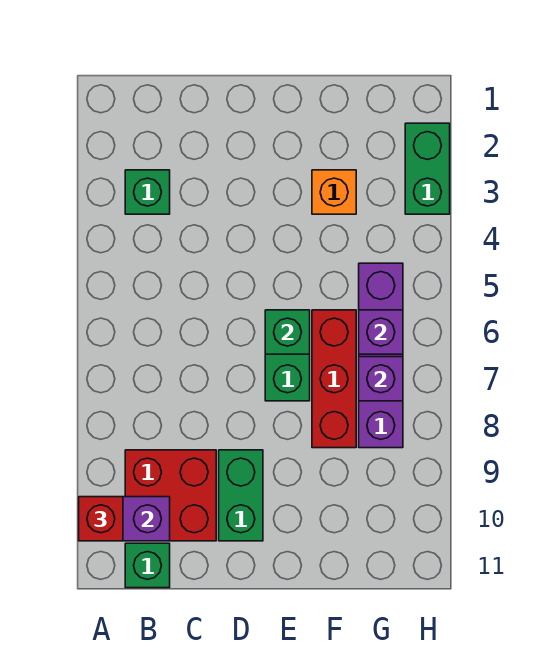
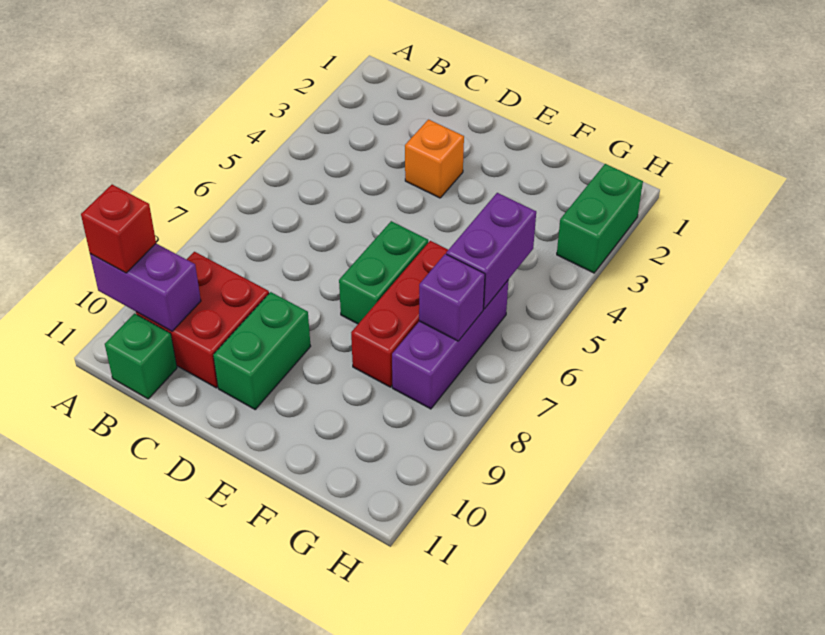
green 1x1 brick [125,170,170,214] -> none
green 1x1 brick [265,310,310,354] -> none
orange 1x1 brick [312,170,356,214] -> orange 1x1 brick moved to [405,119,464,198]
purple 1x4 brick [359,263,403,448] -> purple 1x3 brick [392,281,508,409]
purple 1x1 brick [359,310,403,354] -> purple 1x2 brick [446,193,536,309]

